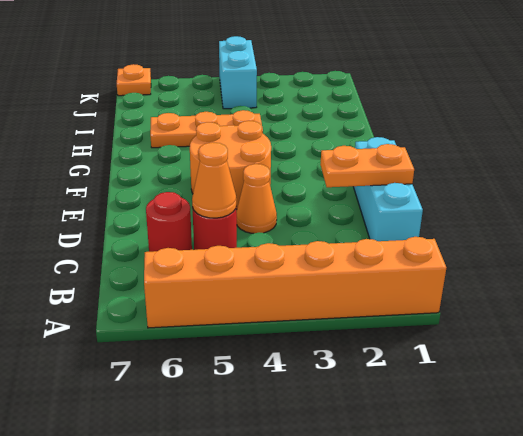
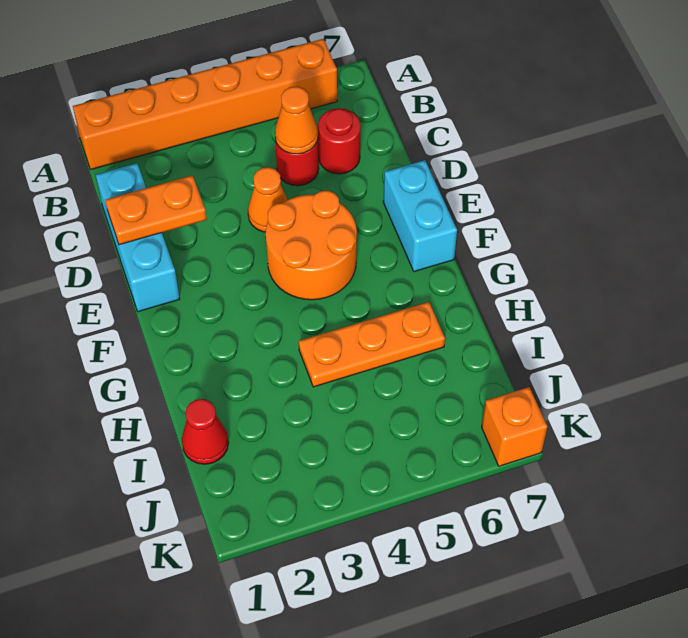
none -> red 1x1 cone [182,399,229,464]
cyan 1x2 brick [219,36,257,109] -> cyan 1x2 brick moved to [383,160,457,272]
orange 1x1 plate [117,64,151,96] -> orange 1x1 brick [482,387,547,466]

